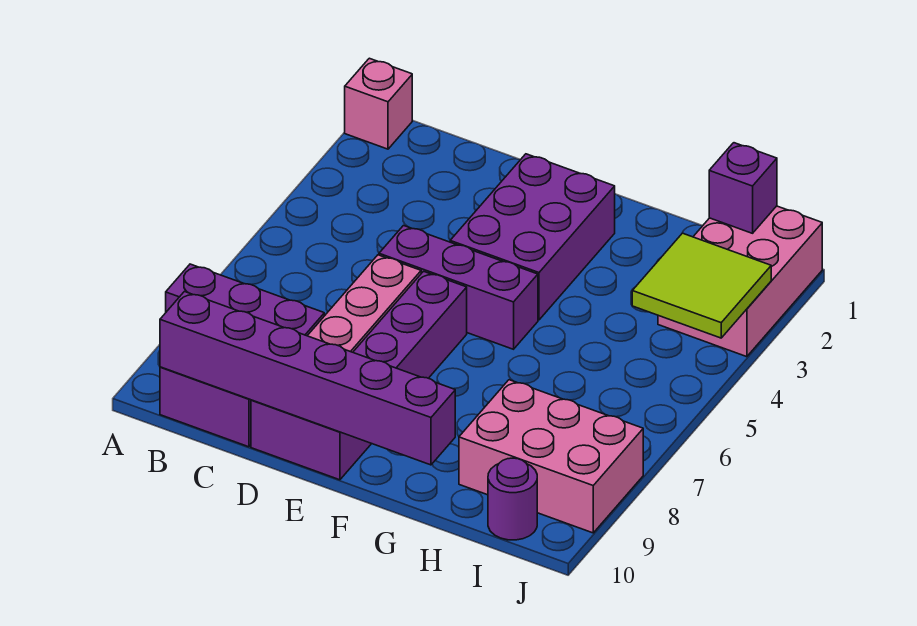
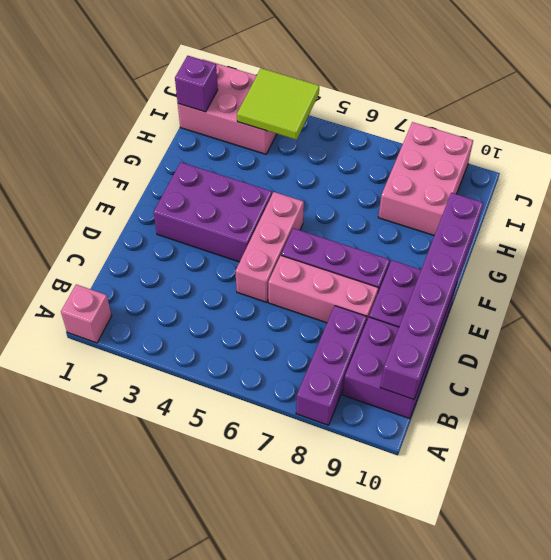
purple 1x3 brick [379,226,538,349] -> pink 1x3 brick [235,192,304,302]
purple 1x1 round brick [488,458,537,540] -> none

